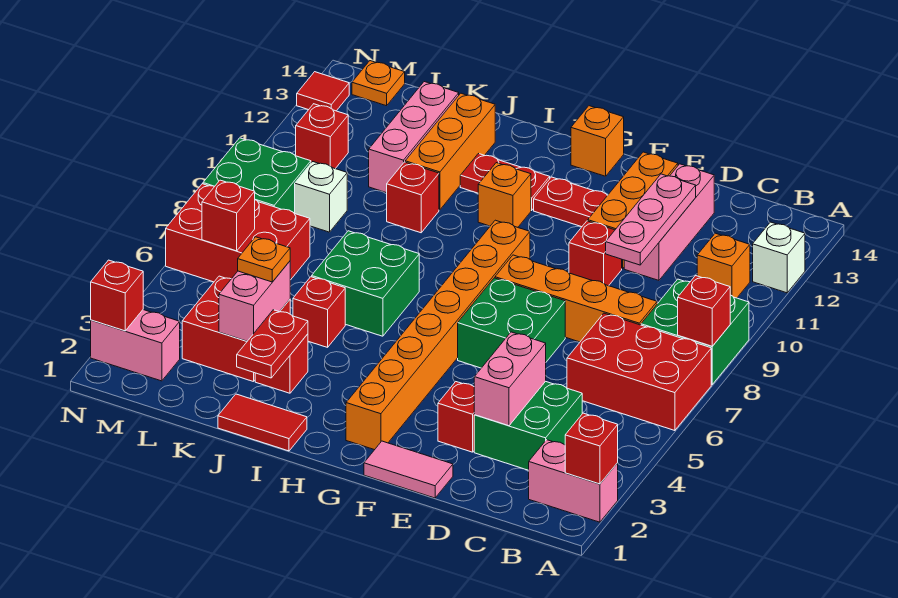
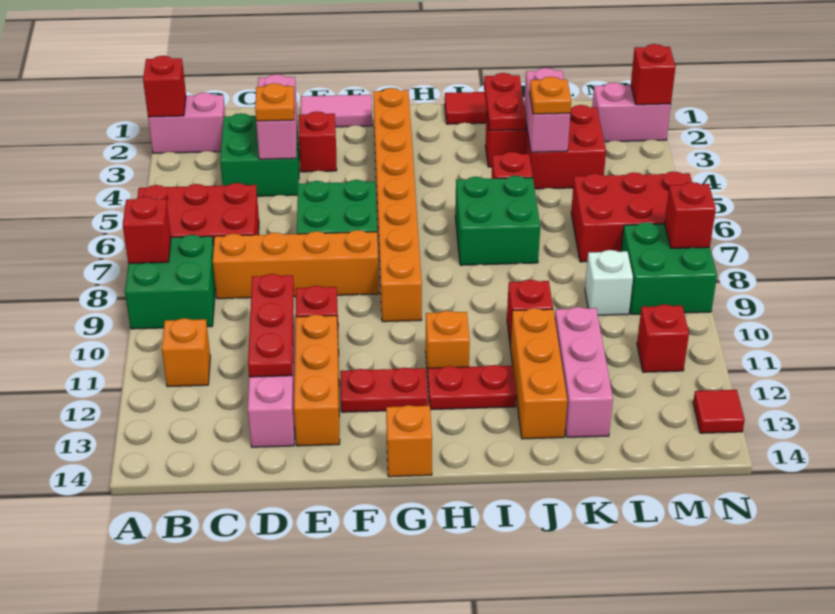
white 1x1 brick [753,222,805,293] -> none
pink 1x3 plate [606,174,696,265] -> red 1x3 plate [248,274,294,377]
red 1x1 brick [202,180,255,251] -> red 1x1 brick moved to [665,182,716,248]
orange 1x1 plate [352,61,405,106] -> orange 1x1 plate moved to [255,83,294,121]

